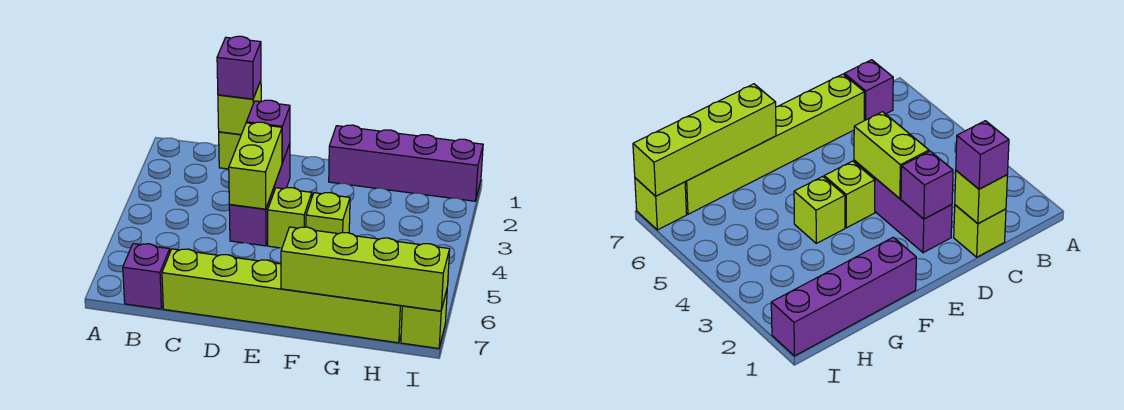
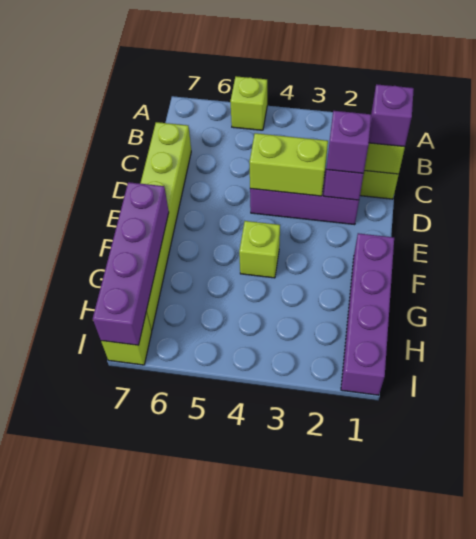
purple 1x1 brick [123,244,170,309] -> purple 1x1 brick moved to [327,111,371,173]
lime 1x1 brick [268,188,312,248] -> lime 1x1 brick moved to [230,76,267,130]
lime 1x4 brick [281,227,450,311] -> purple 1x4 brick [93,182,169,345]

